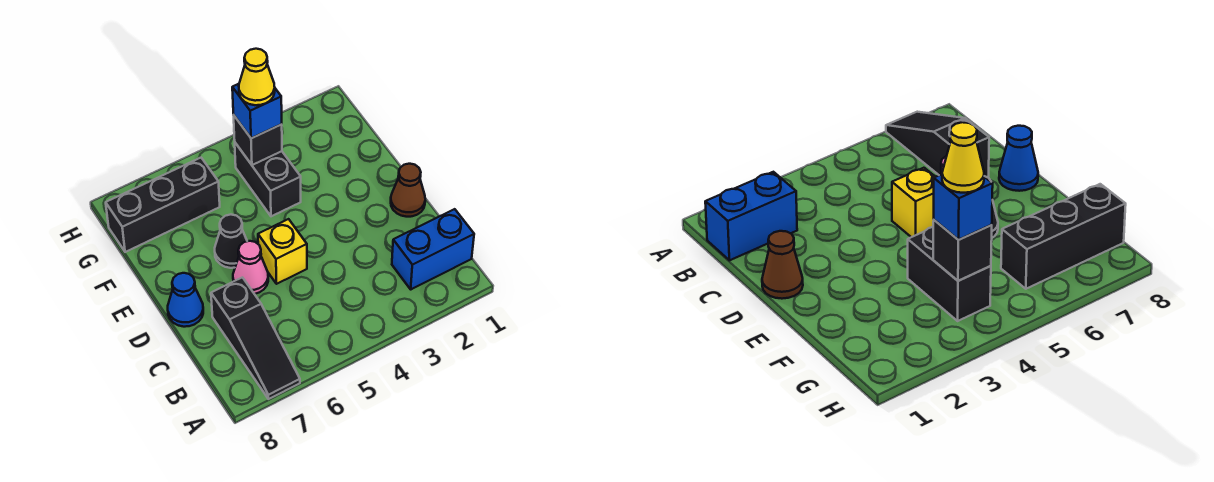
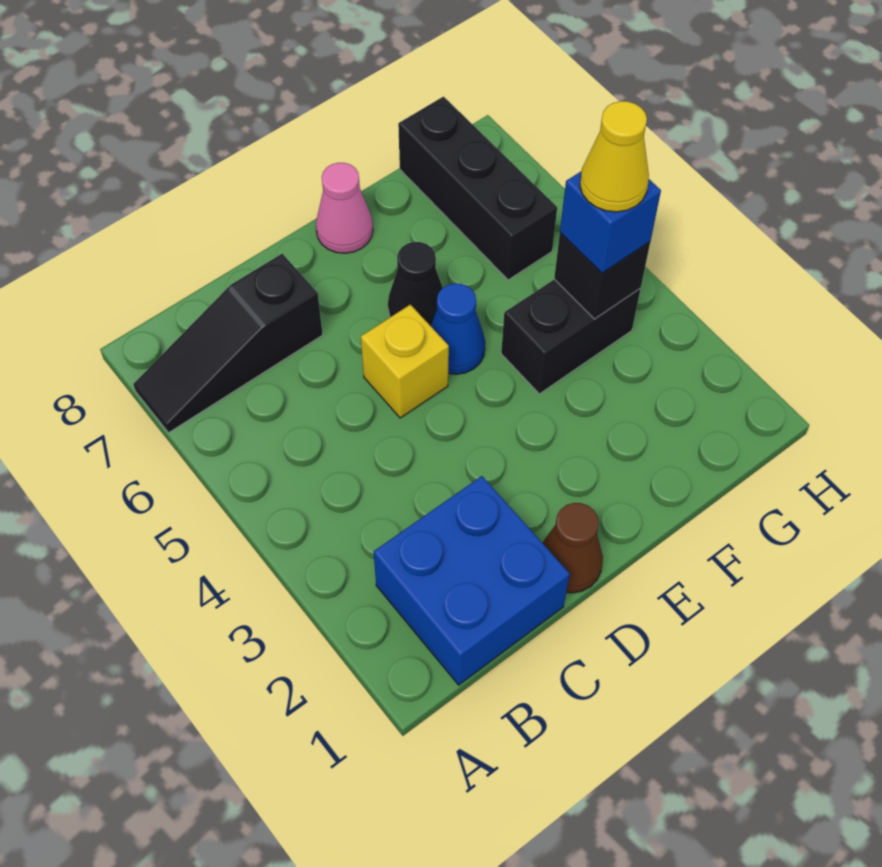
blue 1x2 brick [392,209,474,289] -> blue 2x2 brick [374,476,570,685]
pink 1x1 cone [233,241,268,294] -> pink 1x1 cone moved to [316,163,373,253]
blue 1x1 cone [168,273,203,327] -> blue 1x1 cone moved to [431,283,485,374]

